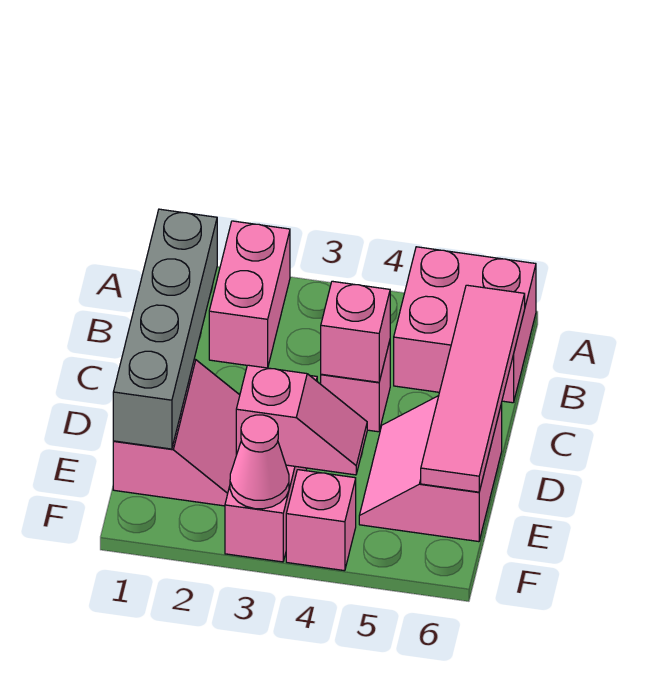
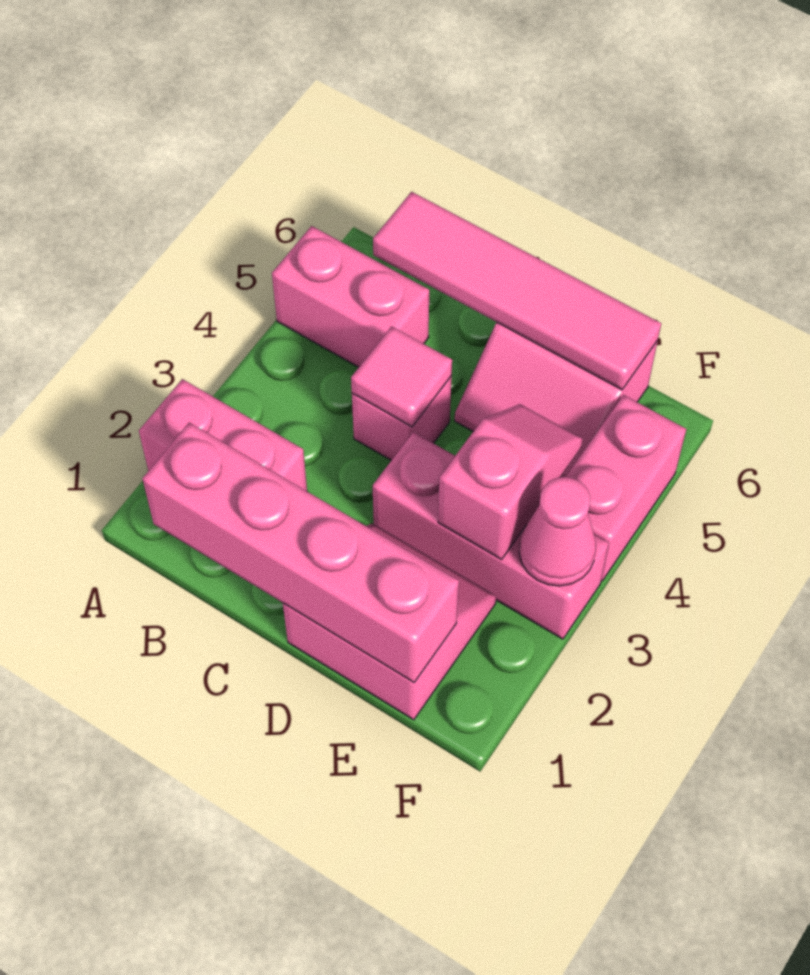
pink 2x2 brick [394,247,536,403] -> pink 1x2 brick [272,226,429,367]
grey 1x4 brick [113,209,217,449] -> pink 1x4 brick [143,422,459,682]
pink 1x1 brick [321,281,390,382] -> pink 1x1 tile [351,326,452,427]
pink 1x1 brick [286,470,356,571] -> pink 1x2 brick [565,395,686,581]

